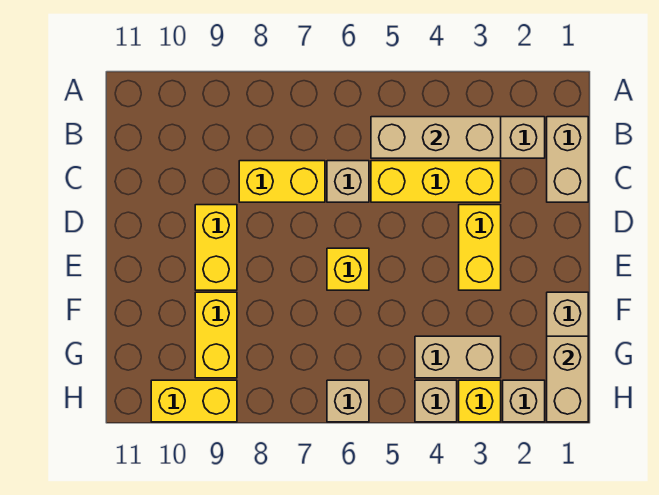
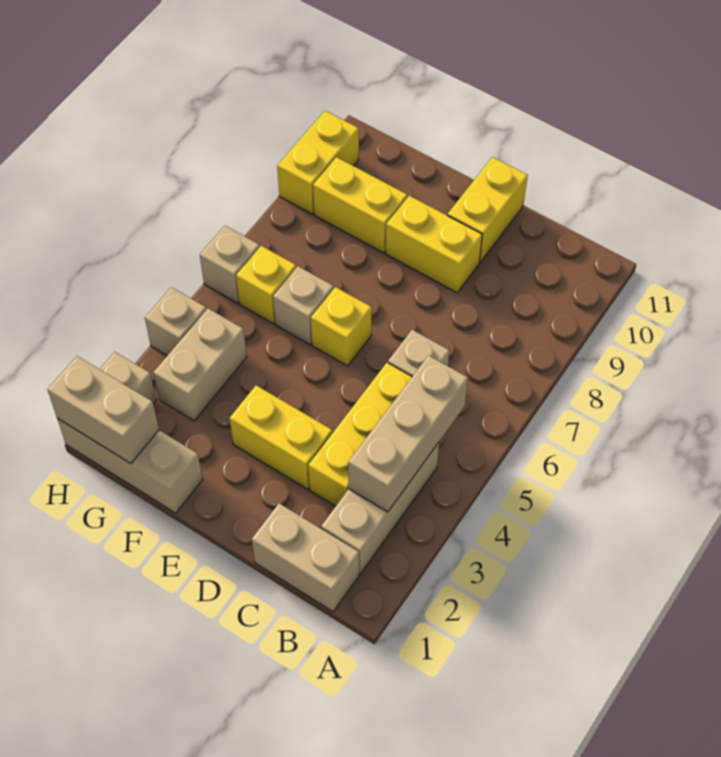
yellow 1x2 brick [239,161,325,202] -> yellow 1x2 brick moved to [447,157,528,263]
none -> tan 1x1 brick [273,266,334,345]
yellow 1x1 brick [459,380,501,422] -> yellow 1x1 brick moved to [236,246,296,324]

